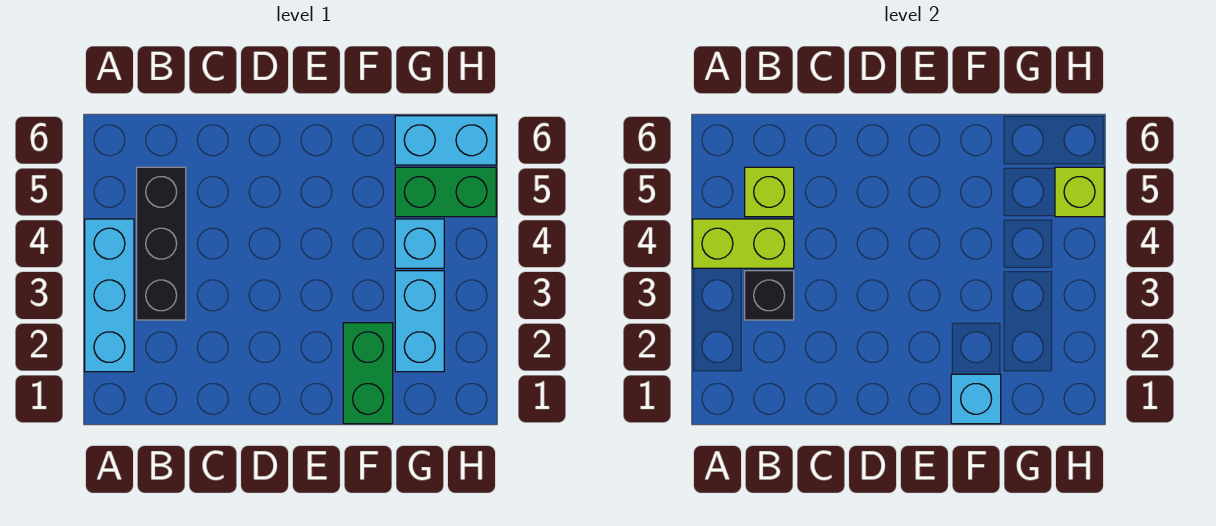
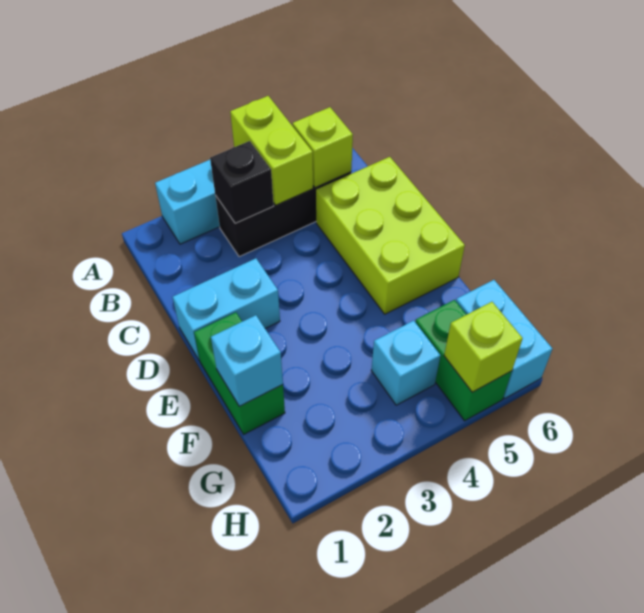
none -> lime 2x3 brick [316,157,465,314]
green 1x2 brick [343,323,393,424] -> green 1x2 brick turned to [194,312,285,434]
cyan 1x2 brick [395,271,444,372] -> cyan 1x2 brick moved to [173,258,280,361]

